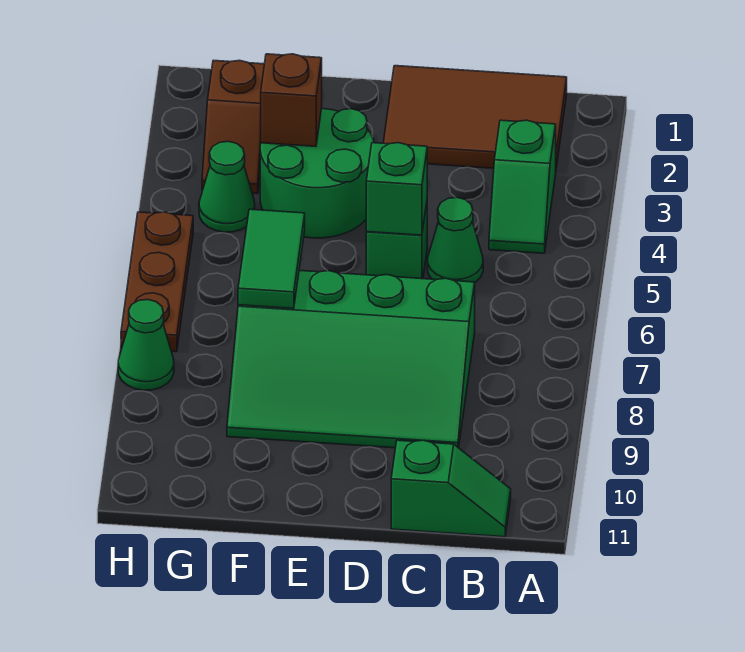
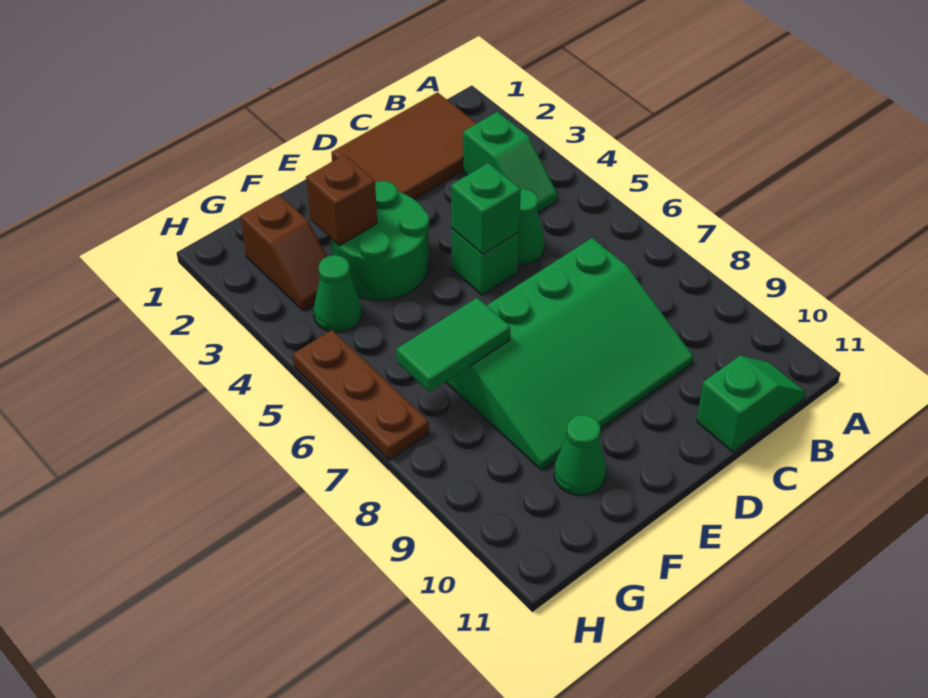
green 1x2 tile [238,209,305,308] -> green 1x2 tile turned to [396,298,510,392]
green 1x1 cone [118,299,174,390] -> green 1x1 cone moved to [554,415,606,495]

